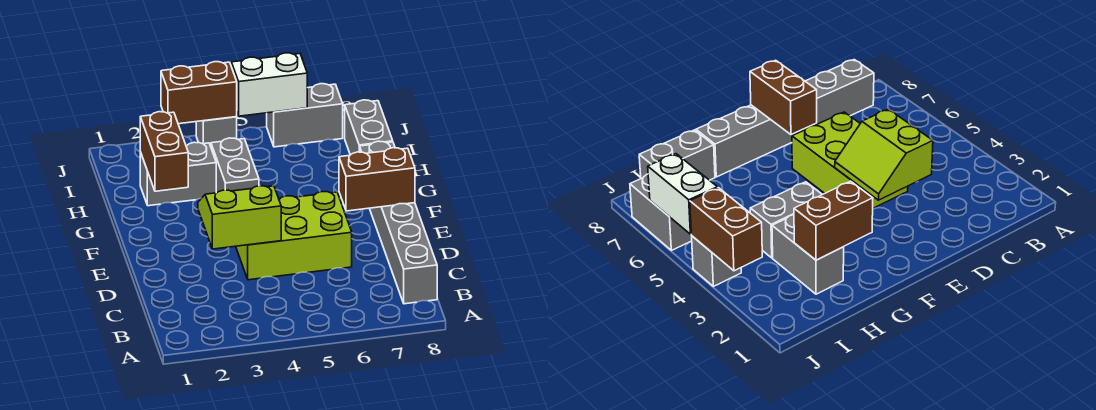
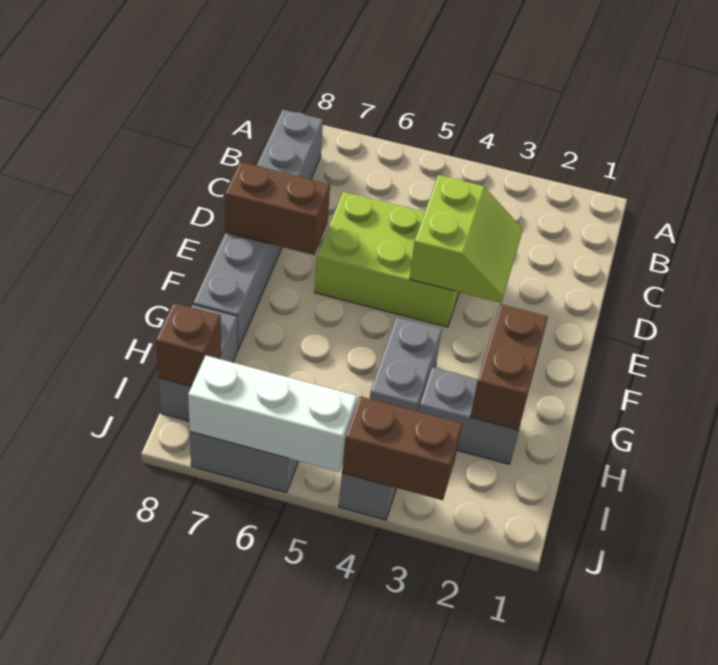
lime 2x2 slope [198,186,281,249] -> lime 2x2 slope turned to [410,175,523,303]
none -> brown 1x1 brick [156,303,221,387]
white 1x2 brick [231,53,307,116] -> white 1x3 brick [188,356,357,472]

